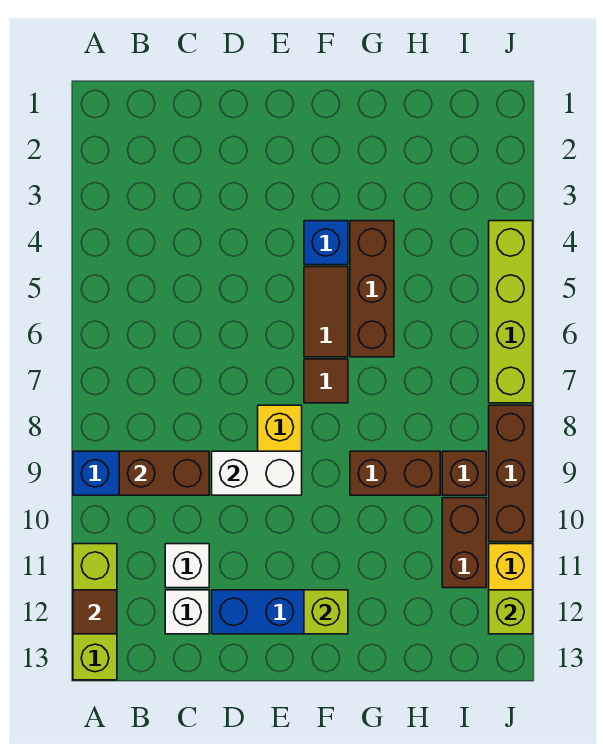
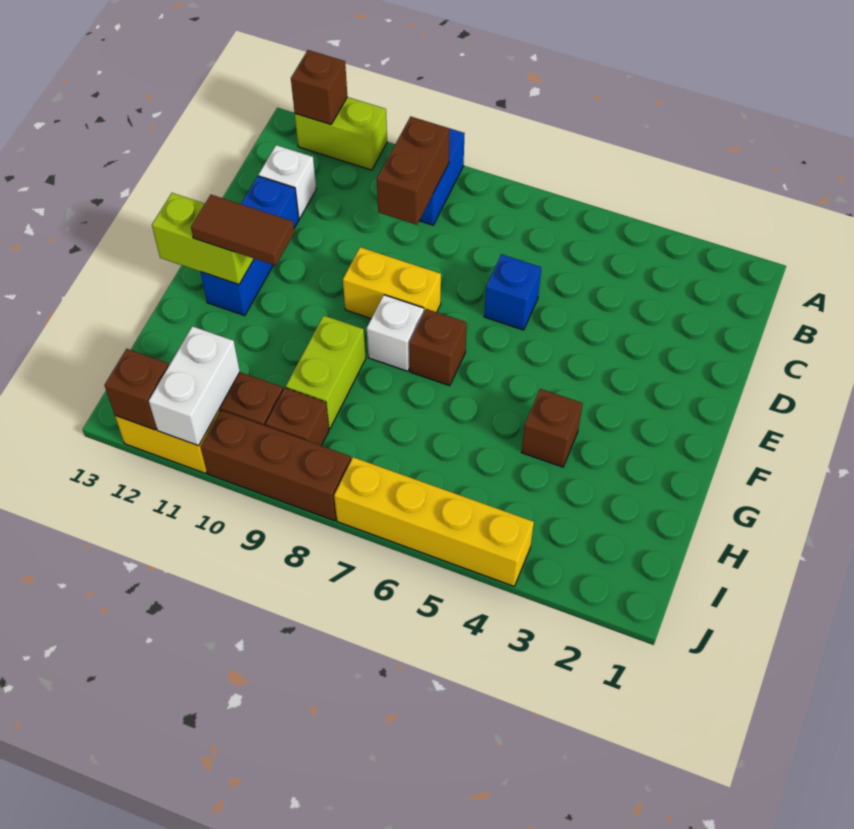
lime 1x3 brick [73,544,117,680] -> lime 1x2 brick [295,97,387,170]
brown 1x1 tile [73,590,117,634] -> brown 1x1 brick [291,50,347,125]
white 1x1 brick [165,544,209,588] -> white 1x1 brick moved to [367,295,424,371]
white 1x2 brick [212,451,302,495] -> white 1x2 brick moved to [149,326,240,446]
blue 1x1 brick [304,221,348,265] -> blue 1x1 brick moved to [484,254,541,330]
brown 1x2 tile [304,267,348,357] -> brown 1x2 tile moved to [191,195,294,266]
brown 1x1 tile [304,359,348,403] -> brown 1x1 brick [409,309,467,386]
lime 1x1 brick [304,590,348,634] -> lime 1x2 brick [152,193,254,284]
brown 1x3 brick [350,221,394,357] -> brown 1x1 brick [522,389,583,467]
brown 1x2 brick [350,451,440,495] -> lime 1x2 brick [286,316,366,429]
lime 1x4 brick [489,221,533,403] -> yellow 1x4 brick [334,457,534,586]
lime 1x1 brick [489,590,533,634] -> brown 1x1 brick [105,349,169,430]

